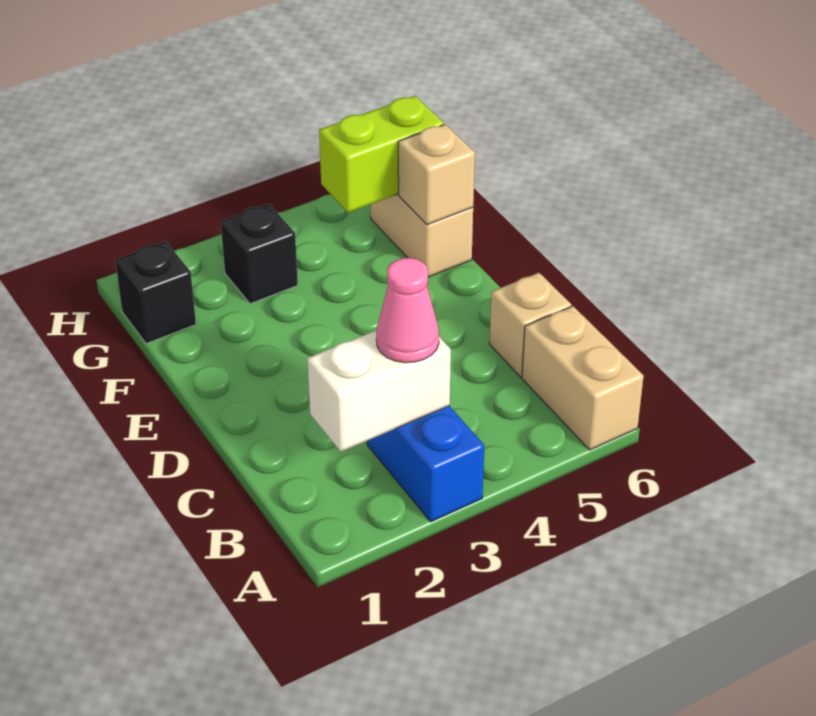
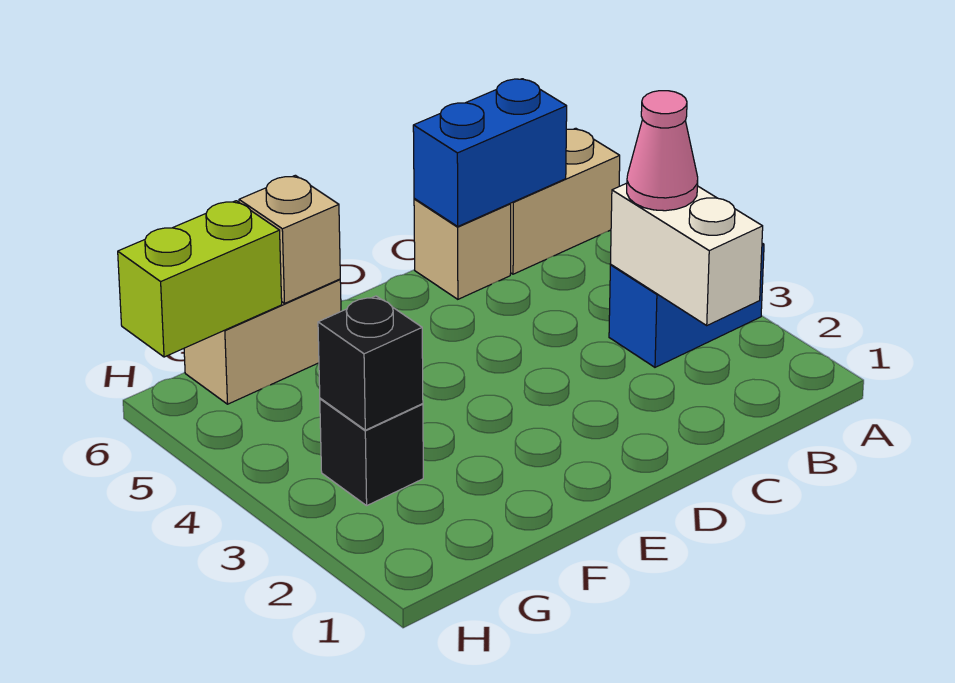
none -> blue 1x2 brick [413,79,567,226]
black 1x1 brick [115,241,196,344] -> black 1x1 brick moved to [318,296,423,430]
lime 1x2 brick [319,96,444,213] -> lime 1x2 brick turned to [118,201,282,357]

